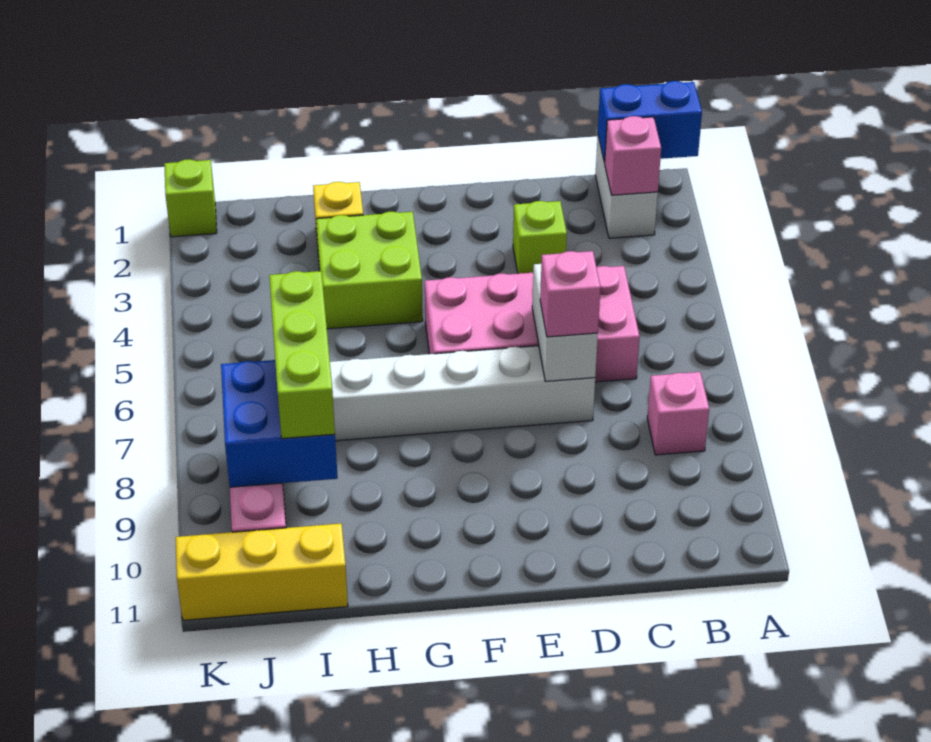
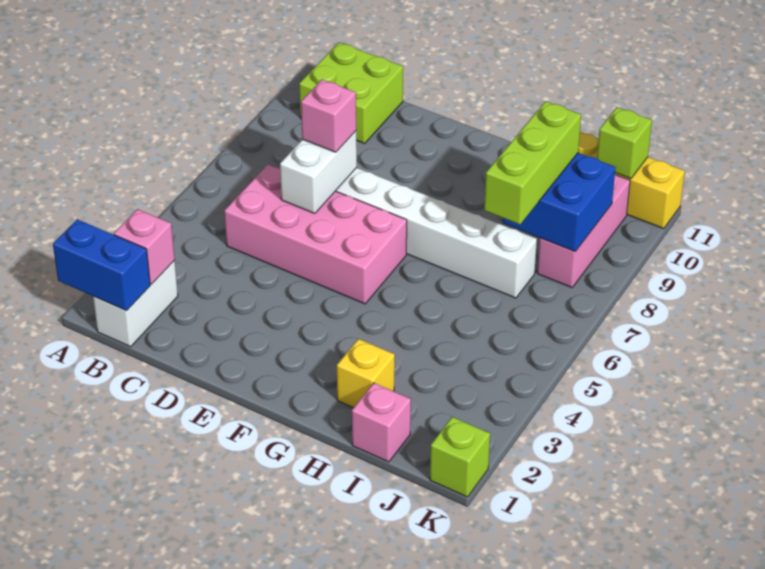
pink 1x1 brick [647,372,709,455] -> pink 1x1 brick moved to [352,383,411,462]
lime 1x1 brick [513,201,567,274] -> lime 1x1 brick moved to [597,107,652,179]
lime 2x2 brick [316,212,423,329] -> lime 2x2 brick moved to [299,43,403,143]

